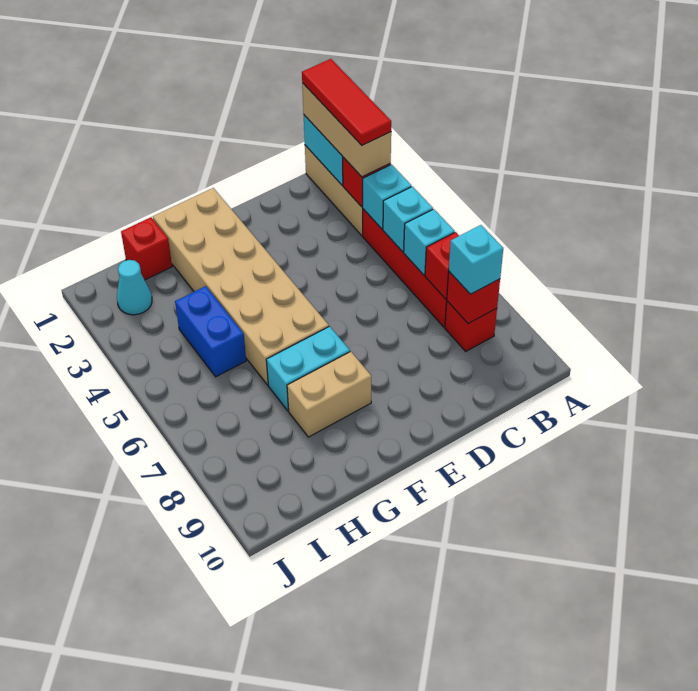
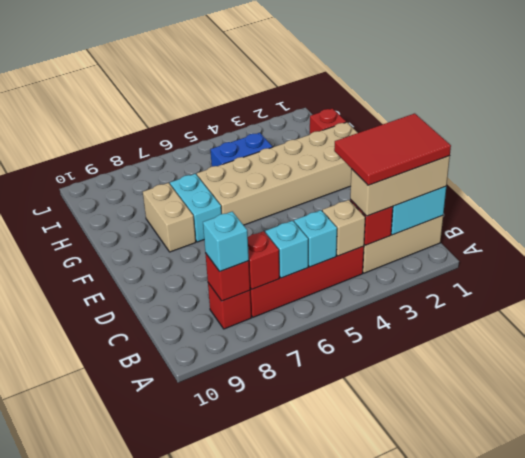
red 1x3 tile [302,59,391,145] -> red 2x3 tile [334,113,451,185]
cyan 1x1 brick [363,165,411,229] -> tan 1x1 brick [322,200,365,256]
cyan 1x1 cone [117,260,152,315] -> none

